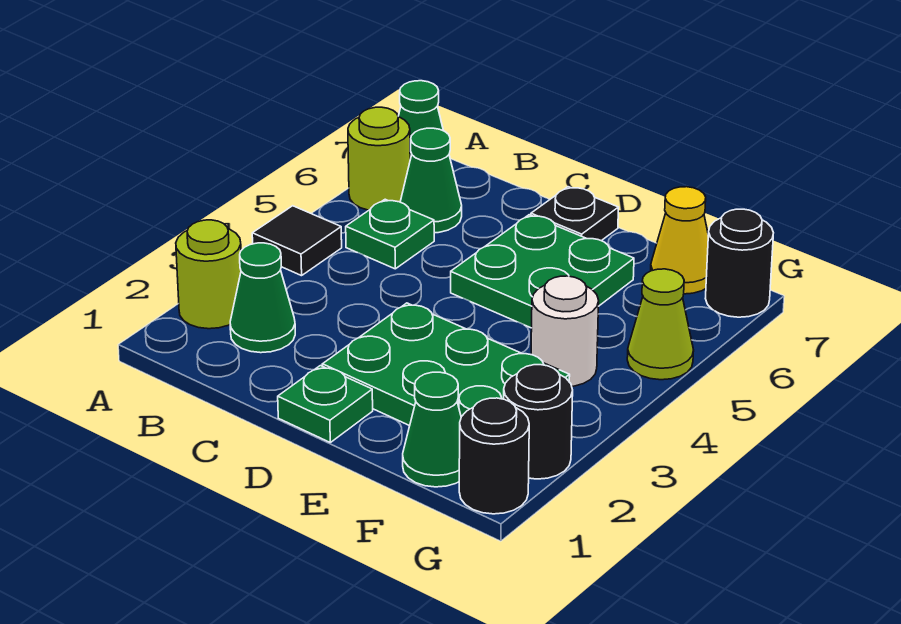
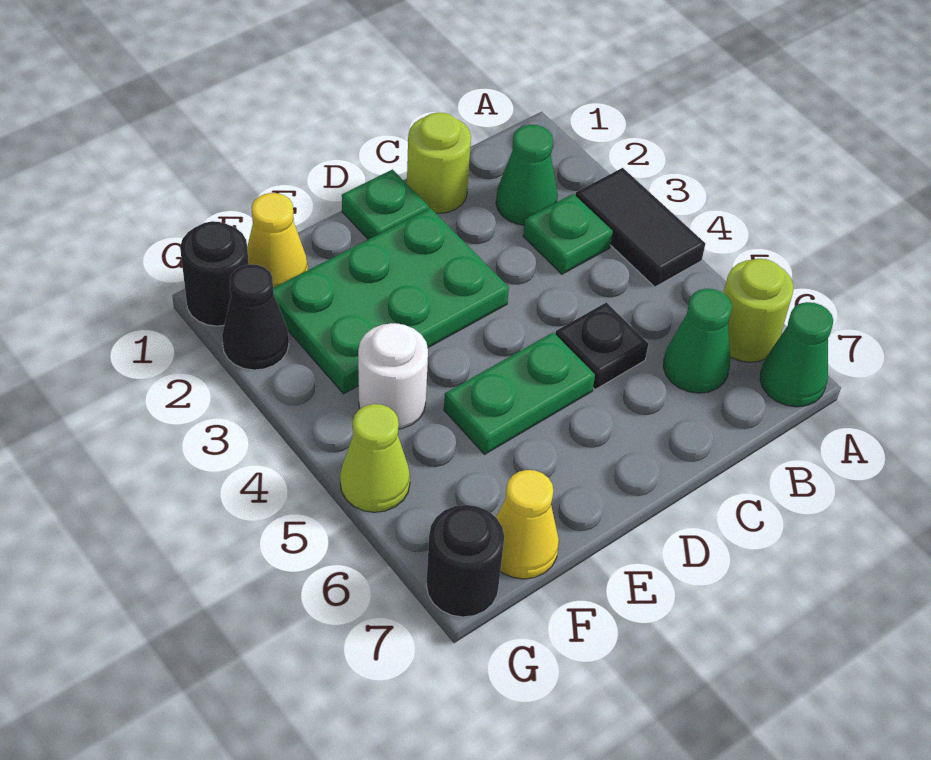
lime 1x1 round brick [176,220,241,329] -> lime 1x1 round brick moved to [407,112,471,213]
black 1x1 tile [252,206,342,276] -> black 1x2 tile [575,168,705,287]
green 1x1 plate [346,199,434,269] -> green 1x1 plate moved to [523,194,613,274]
green 2x2 plate [451,215,634,328] -> green 1x2 plate [444,332,595,454]
black 1x1 plate [531,187,619,241] -> black 1x1 plate moved to [556,302,648,390]
green 1x1 cone [403,372,461,487] -> yellow 1x1 cone [247,193,308,288]
black 1x1 round brick [504,365,573,479] -> black 1x1 cone [222,264,289,370]

